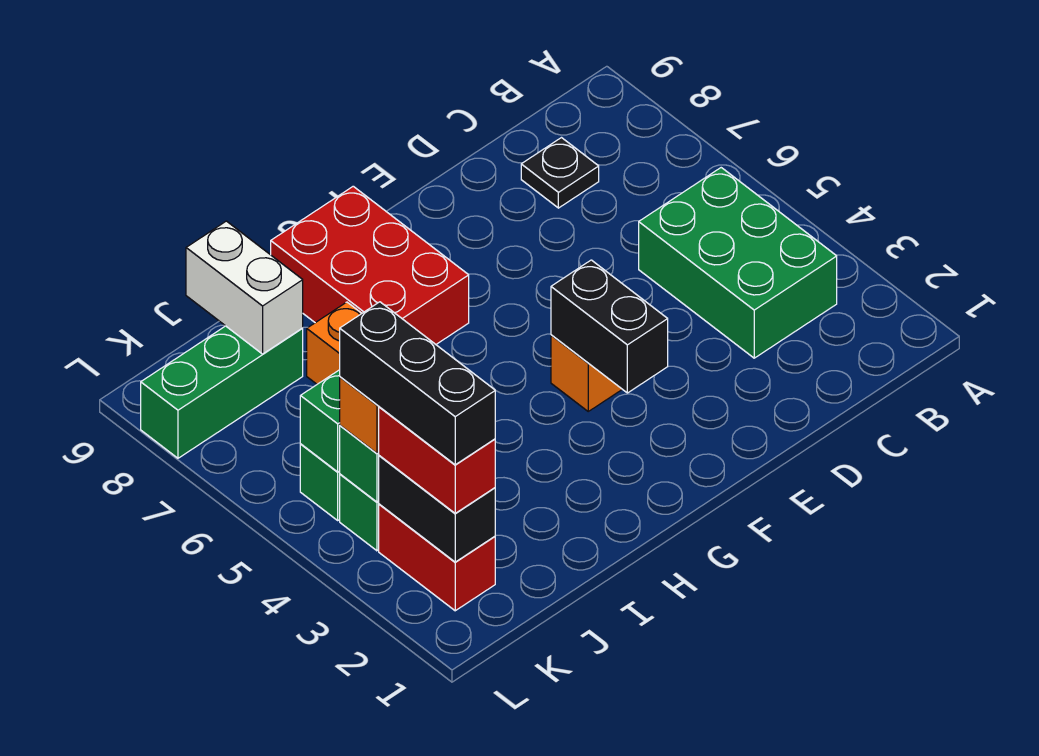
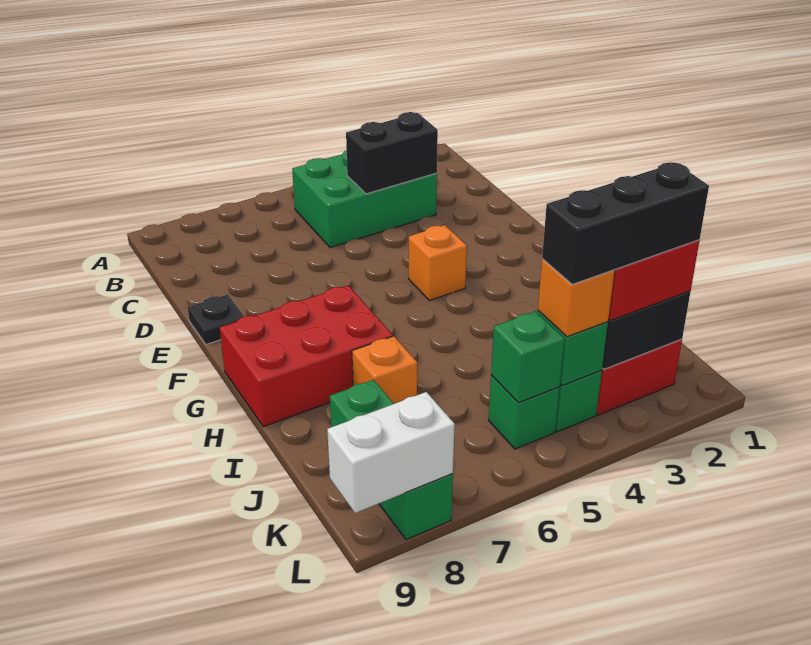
black 1x1 plate [521,138,599,208] -> black 1x1 plate moved to [188,295,244,344]
black 1x2 brick [551,260,668,393] -> black 1x2 brick moved to [346,112,438,194]
white 1x2 brick [186,221,303,354] -> white 1x2 brick moved to [327,392,455,513]

